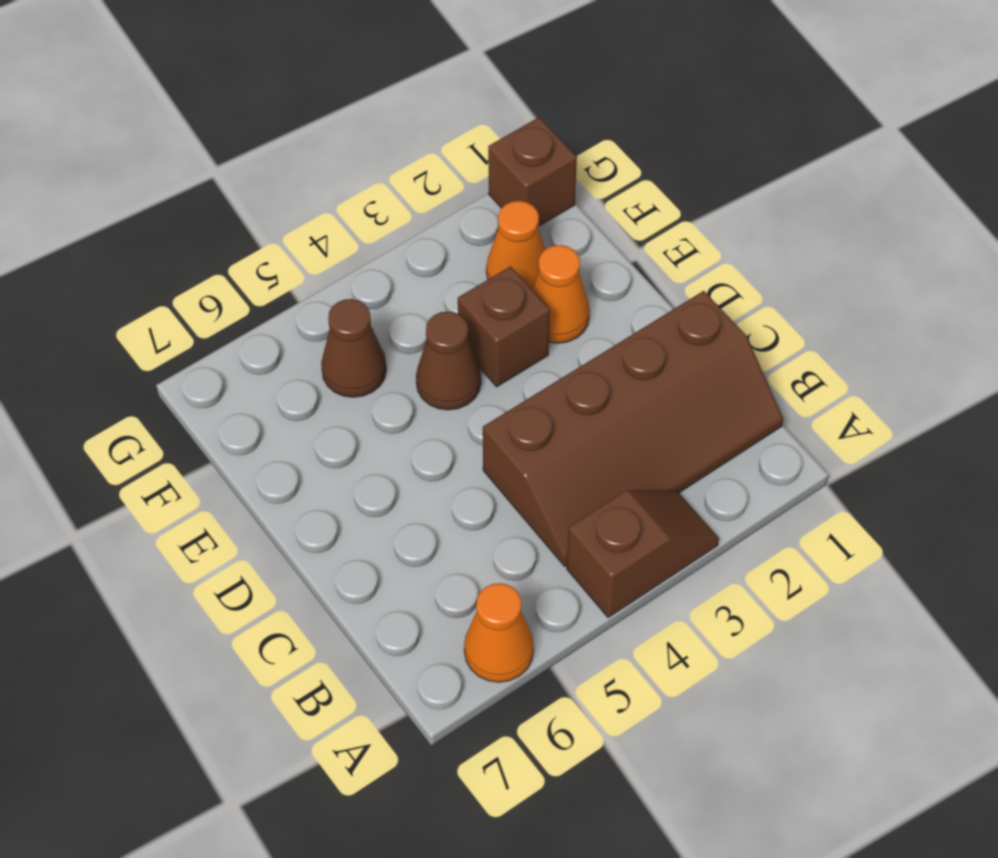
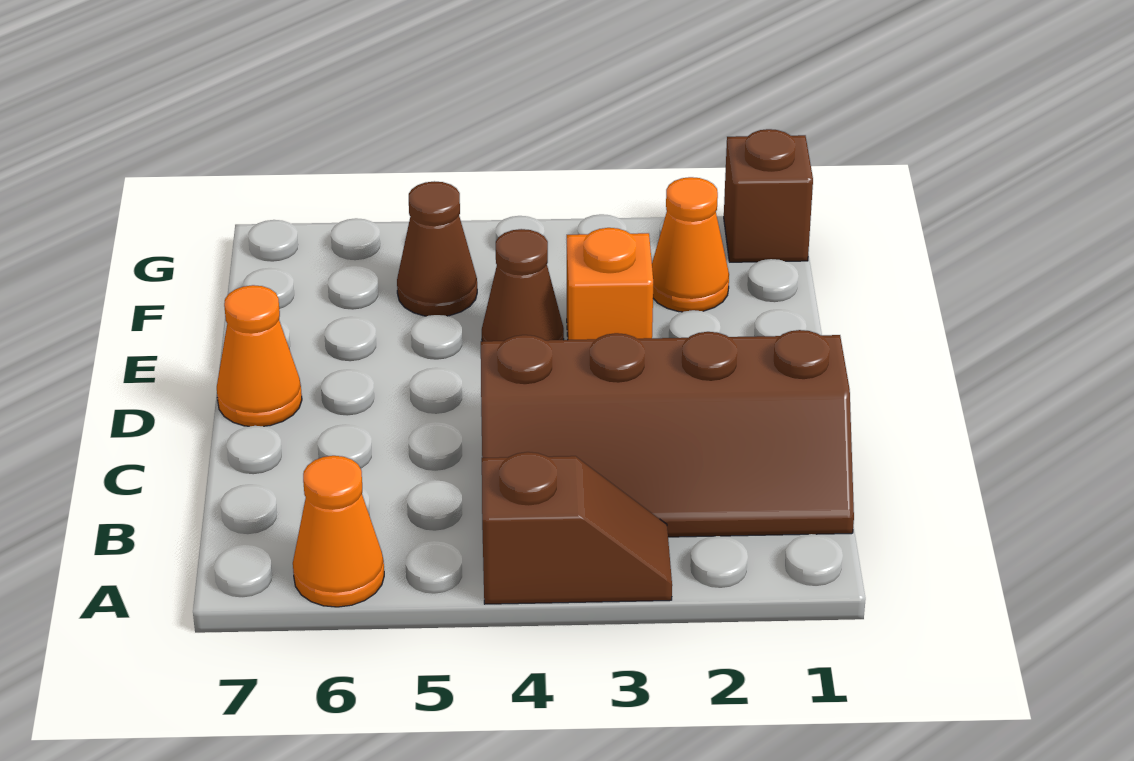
orange 1x1 cone [532,245,590,343] -> orange 1x1 cone moved to [217,285,302,426]
brown 1x1 brick [458,266,550,387] -> orange 1x1 brick [567,228,653,340]

